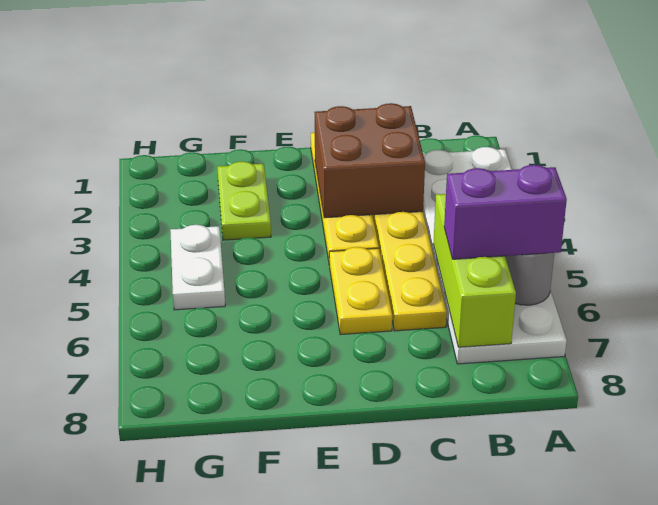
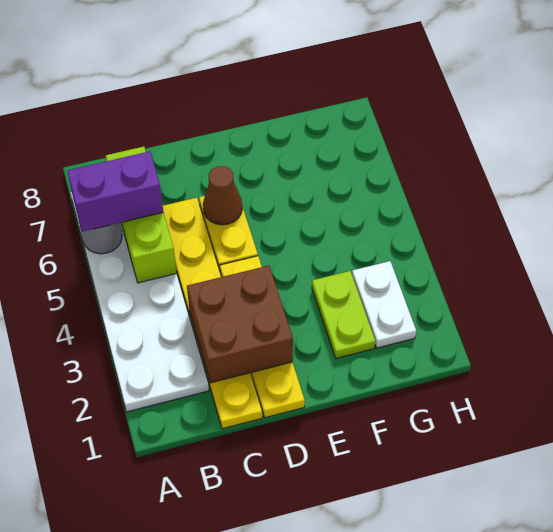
none -> brown 1x1 cone [203,166,242,225]
white 1x2 plate [170,225,225,310] -> white 1x2 plate moved to [352,261,416,348]

